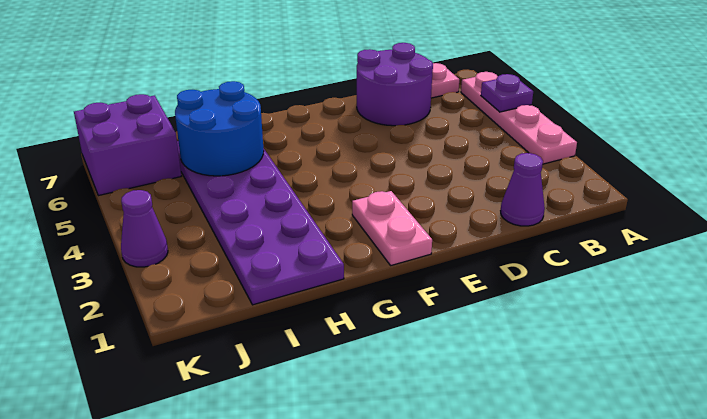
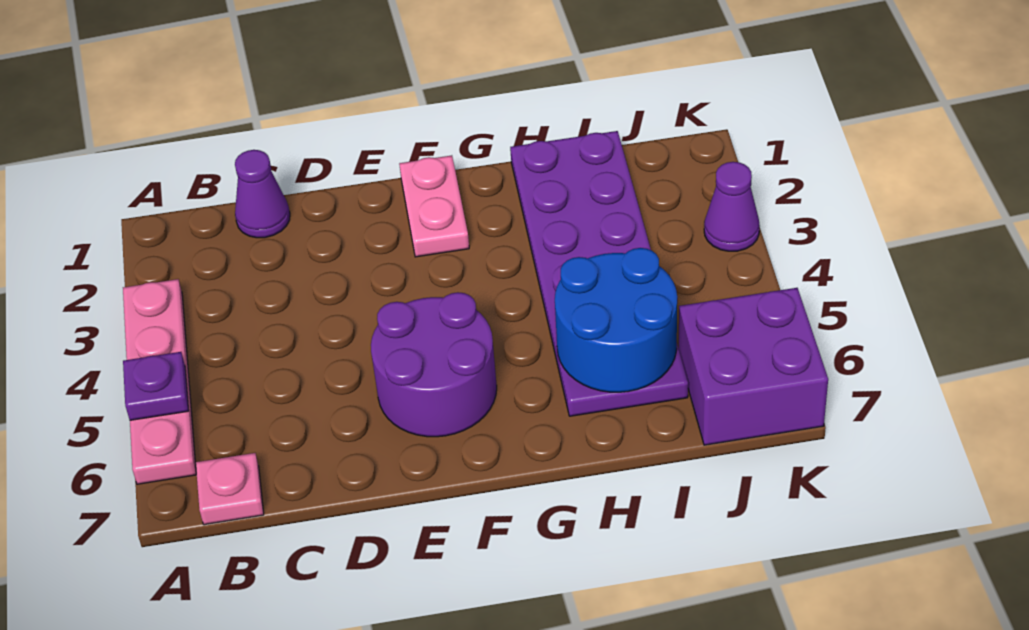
purple 2x2 round brick [357,43,433,126] -> purple 2x2 round brick moved to [371,292,497,437]

